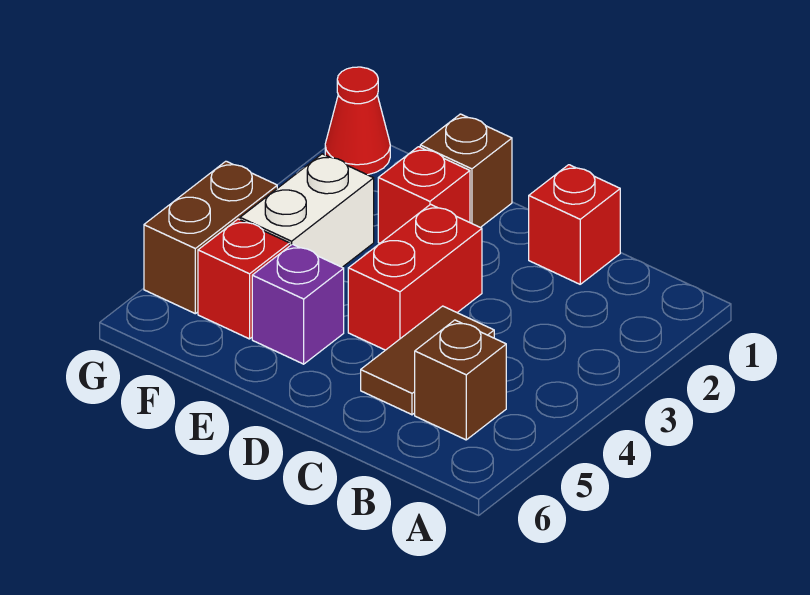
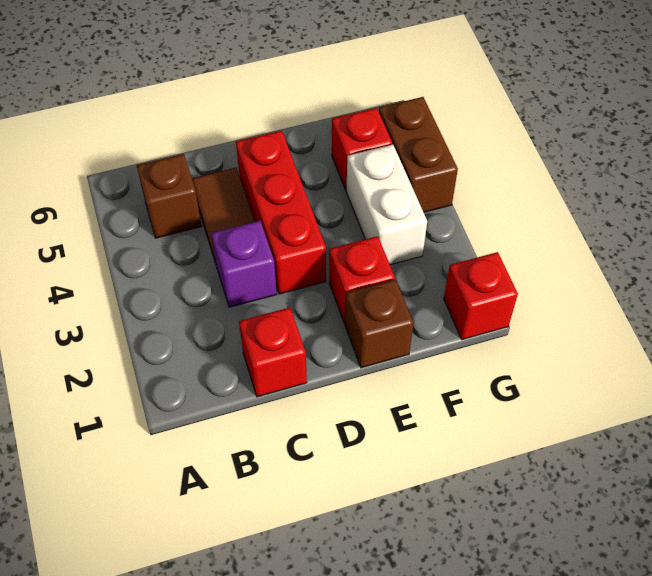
red 1x2 brick [348,204,482,350] -> red 1x3 brick [236,131,326,294]
purple 1x1 brick [252,244,344,364] -> purple 1x1 brick moved to [211,221,277,307]
red 1x1 cone [325,67,390,175] -> red 1x1 brick [444,252,518,340]

